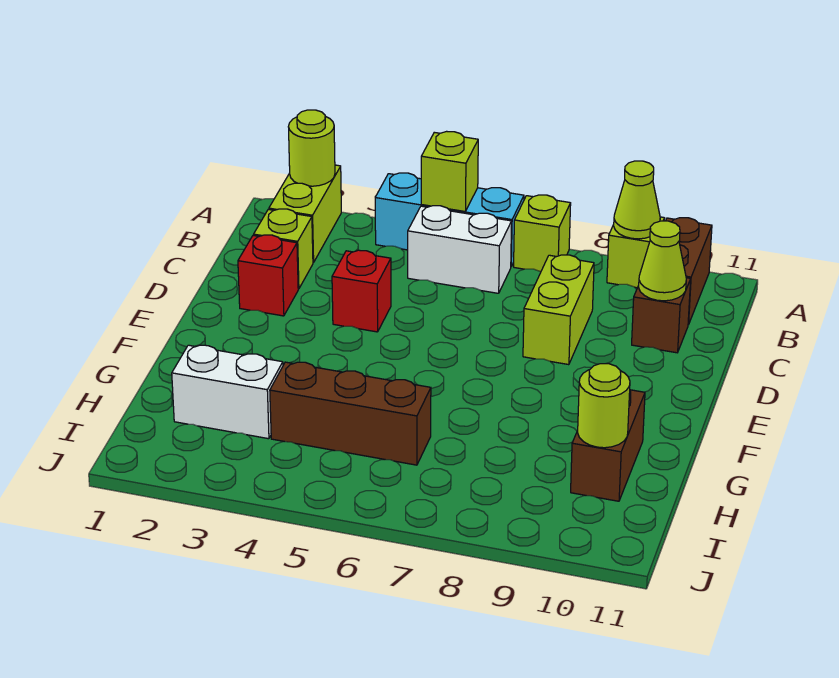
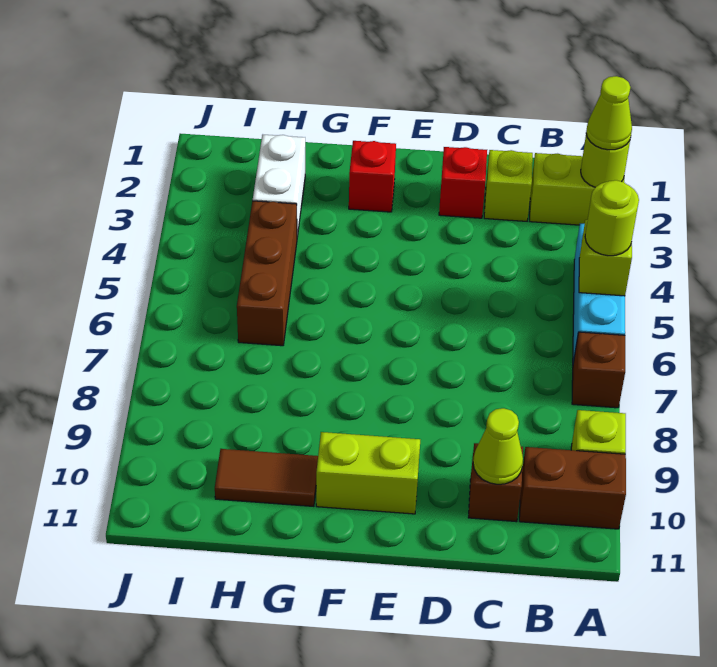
lime 1x1 brick [514,195,571,272] -> brown 1x1 brick [572,332,625,408]
lime 1x1 cone [614,161,660,239] -> lime 1x1 cone moved to [586,76,632,150]
white 1x2 brick [408,206,512,293] -> none
lime 1x2 brick [523,255,594,365] -> lime 1x2 brick moved to [316,432,420,514]
red 1x1 brick [332,250,391,332] -> red 1x1 brick moved to [349,141,396,212]
brown 1x2 brick [571,390,645,501] -> brown 1x2 tile [215,449,318,506]
lime 1x1 round brick [578,364,630,448] -> lime 1x1 round brick moved to [585,180,639,256]

